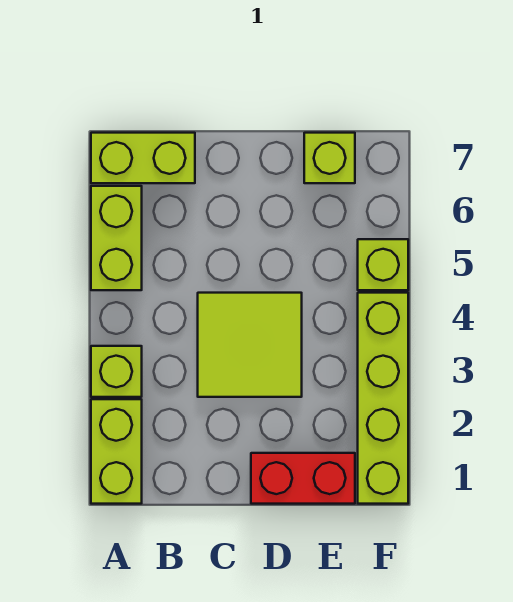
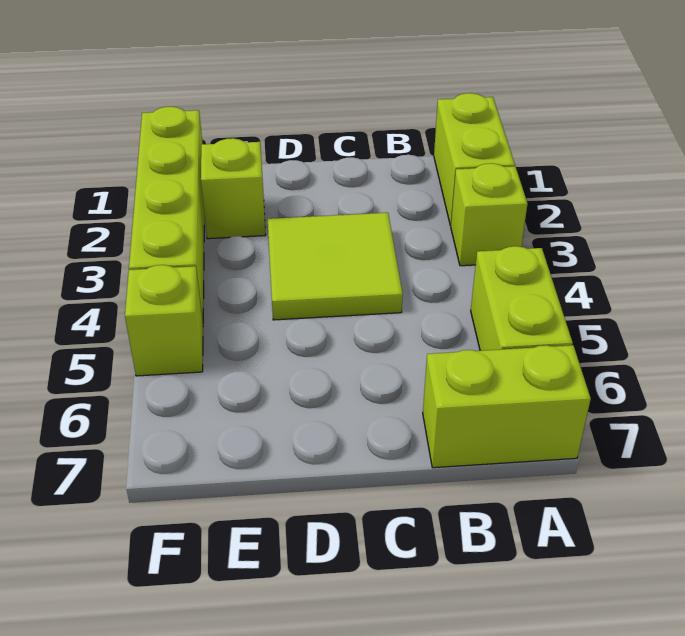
red 1x2 brick [251,453,355,504] -> none
lime 1x1 brick [304,133,355,183] -> lime 1x1 brick moved to [201,138,266,239]

